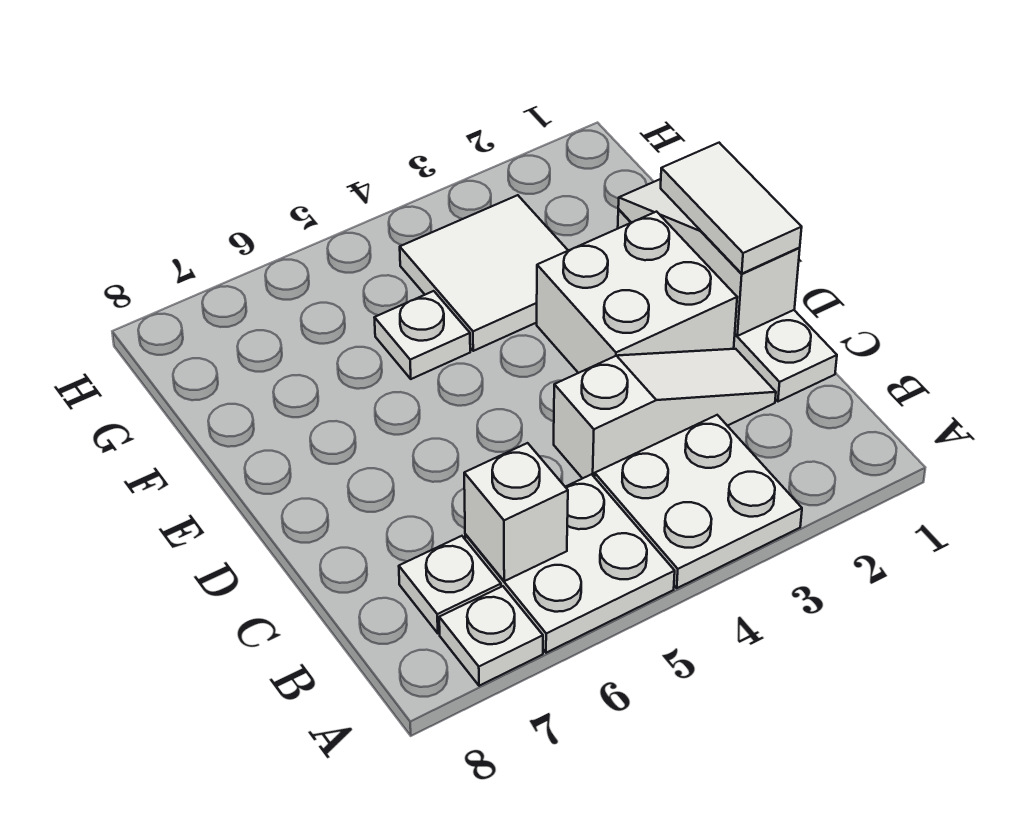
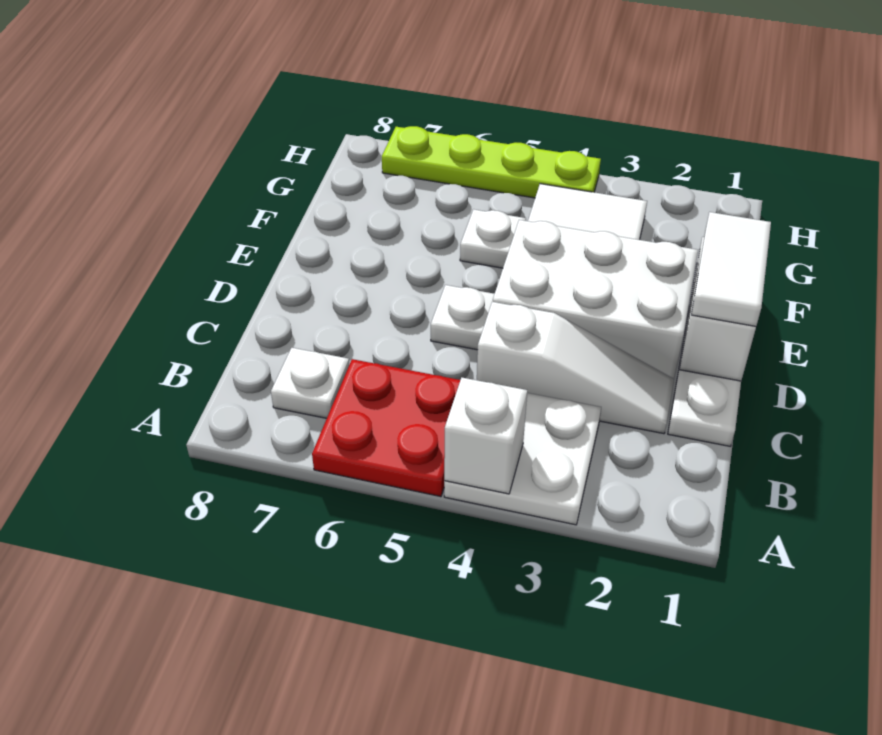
white 2x2 plate [465,474,675,653] -> red 2x2 plate [312,359,460,497]
white 1x1 plate [439,586,543,686] -> white 1x1 plate moved to [431,285,494,350]
white 1x1 brick [464,443,568,581] -> white 1x1 brick moved to [444,378,527,494]
white 2x2 brick [537,212,737,373] -> white 2x3 brick [493,220,698,379]
none -> lime 1x4 plate [382,126,601,198]

